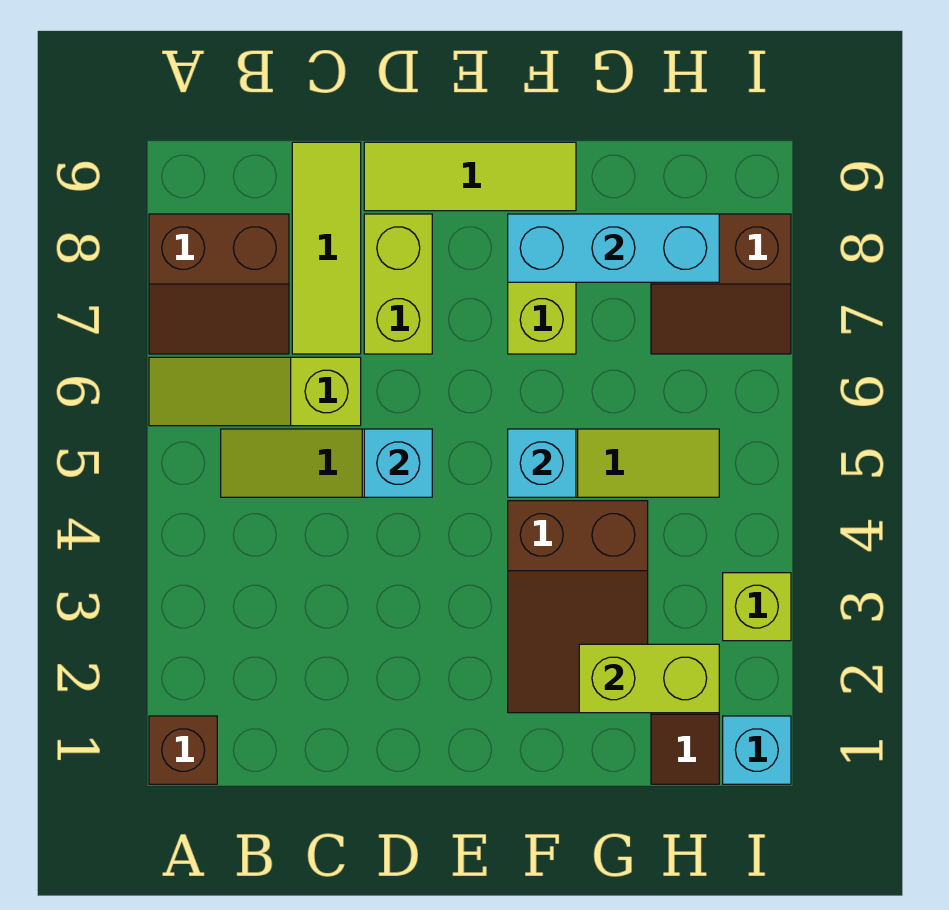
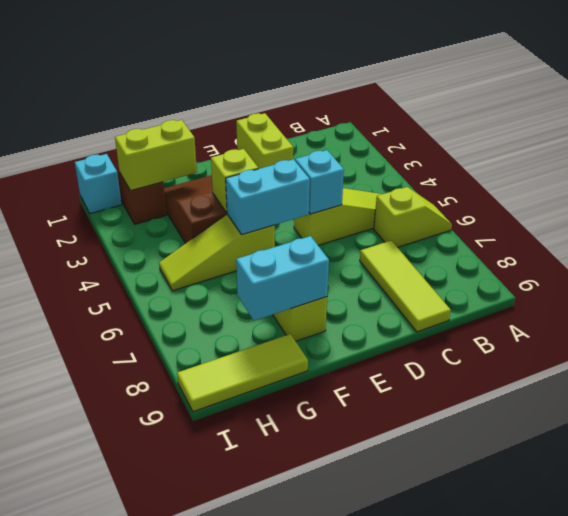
brown 1x1 brick [149,716,217,784] -> none
lime 1x3 slope [149,357,361,426] -> lime 1x2 slope [374,187,452,247]
brown 2x2 slope [149,214,289,354] -> none
lime 1x2 brick [364,214,432,354] -> lime 1x2 brick moved to [236,113,293,169]
lime 1x3 tile [364,142,576,211] -> lime 1x3 tile moved to [177,334,308,412]
cyan 1x1 brick [508,429,576,497] -> cyan 1x2 brick [226,159,310,235]
cyan 1x3 brick [508,214,719,282] -> cyan 1x2 brick [236,236,329,321]
brown 2x2 slope [651,214,791,354] -> none
lime 1x1 brick [723,573,791,641] -> lime 1x1 brick moved to [211,149,258,213]

